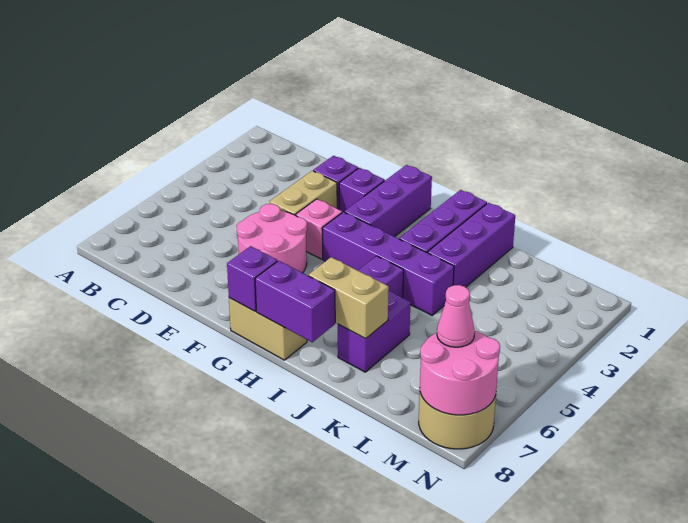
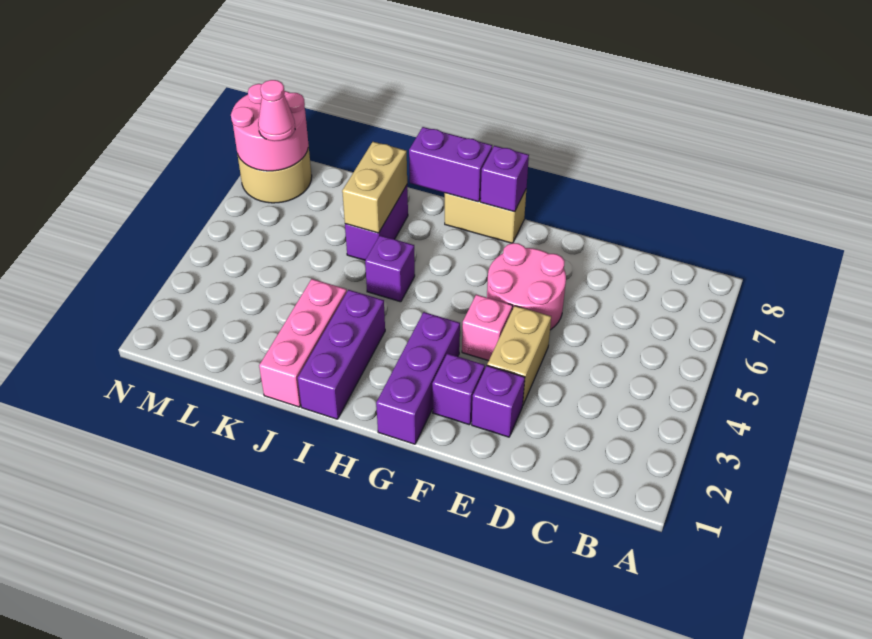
purple 1x4 brick [322,212,454,315] -> none
tan 1x2 brick [308,257,389,339] -> tan 1x2 brick turned to [342,142,407,233]
purple 1x3 brick [428,203,515,287] -> pink 1x3 brick [259,279,347,407]

